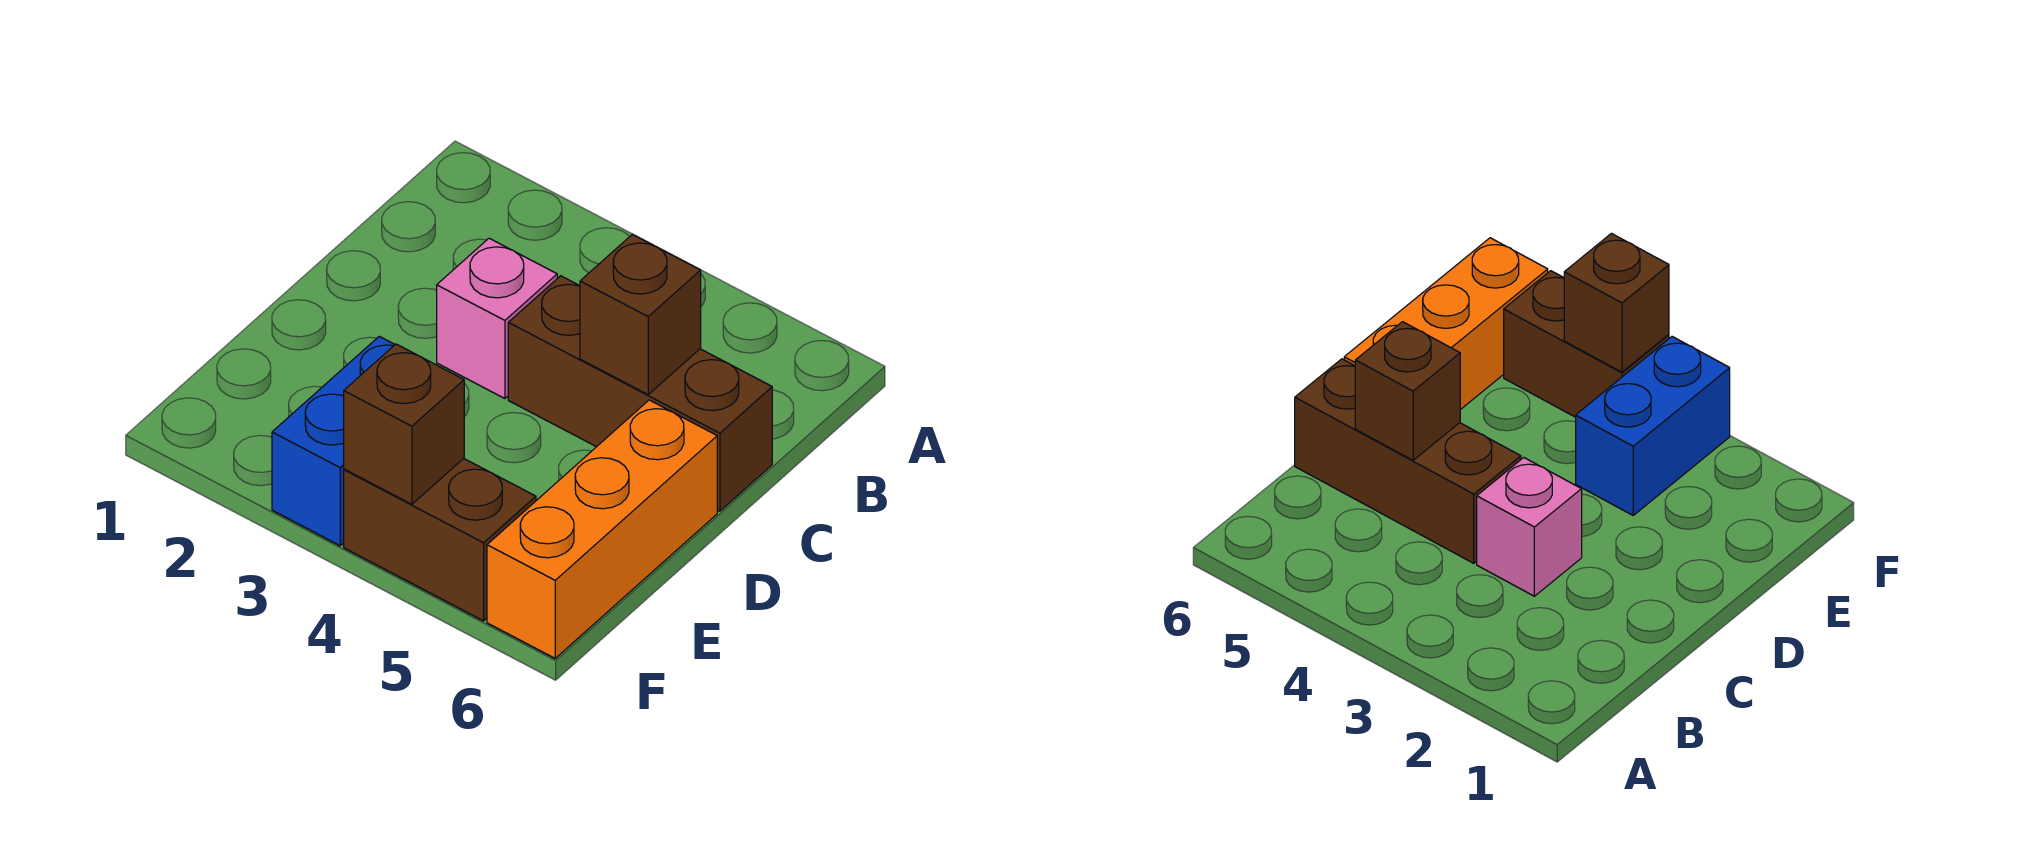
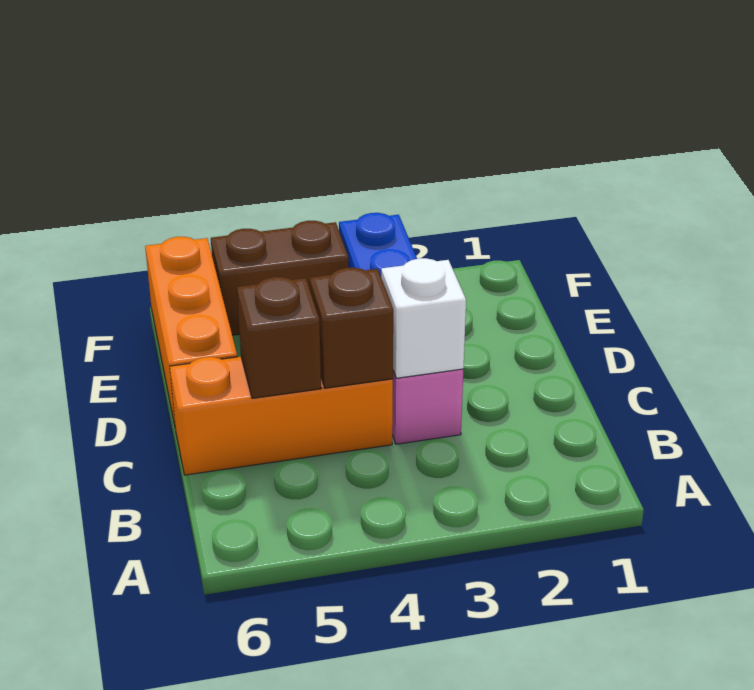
none -> white 1x1 brick [381,258,466,378]
brown 1x3 brick [508,276,772,511] -> orange 1x3 brick [170,357,393,475]
brown 1x1 brick [344,344,464,504] -> brown 1x1 brick moved to [310,268,393,388]

